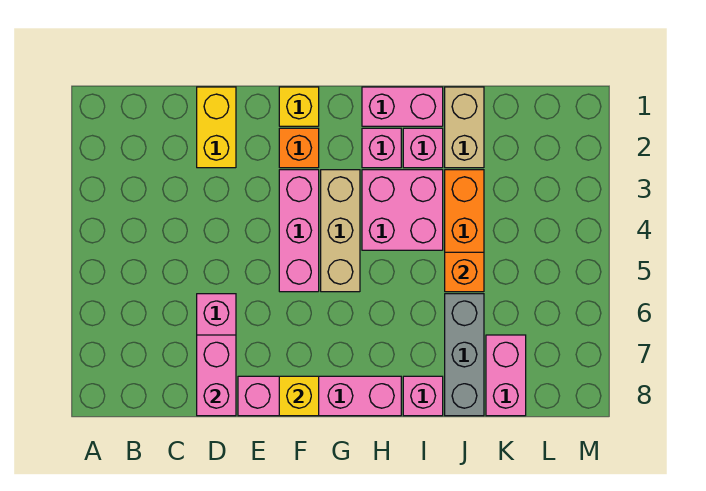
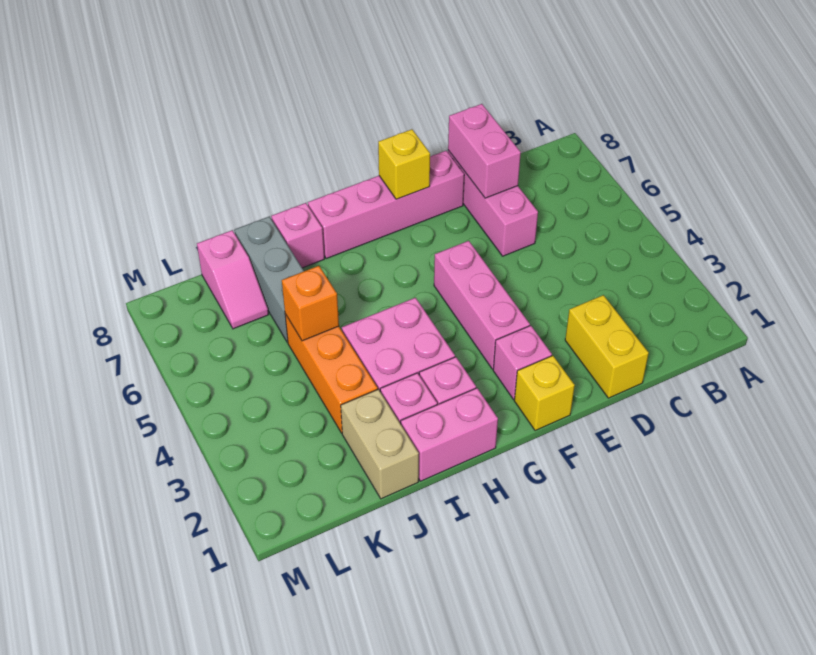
orange 1x1 brick [279,128,319,168] -> pink 1x1 brick [493,326,552,399]
tan 1x3 brick [321,170,360,292] -> none
pink 1x2 brick [486,335,526,416] -> pink 1x2 slope [197,230,268,329]

